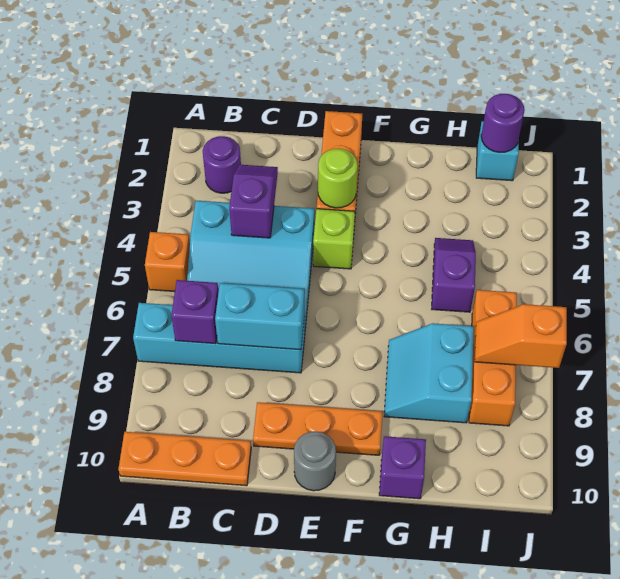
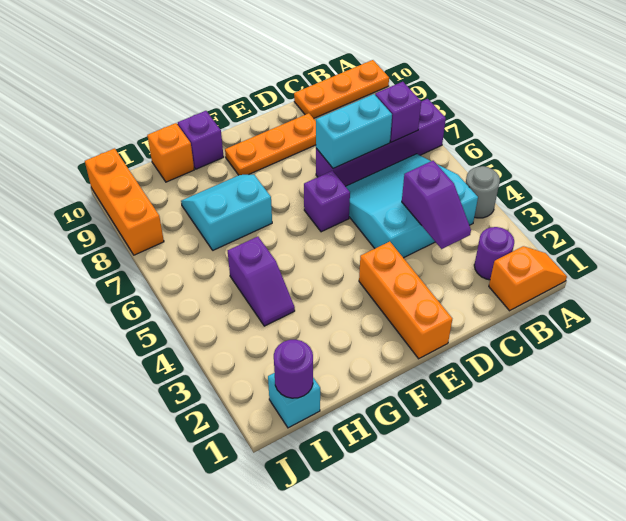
orange 1x1 brick [145,232,190,292] -> orange 1x1 brick moved to [147,123,194,182]
cyan 1x4 brick [133,303,305,373] -> purple 1x4 brick [316,99,446,186]
lime 1x1 round brick [318,148,358,208] -> none
lime 1x1 brick [313,209,355,269] -> none
none -> purple 1x1 brick [304,171,350,232]
grey 1x1 round brick [294,431,336,491] -> grey 1x1 round brick moved to [466,166,500,218]
cyan 2x2 slope [384,323,474,423] -> cyan 2x2 slope turned to [181,175,272,250]
orange 1x3 brick [469,290,517,426] -> orange 1x3 brick moved to [85,148,164,255]
orange 1x2 slope [475,304,567,368] -> orange 1x2 slope moved to [489,246,567,311]

